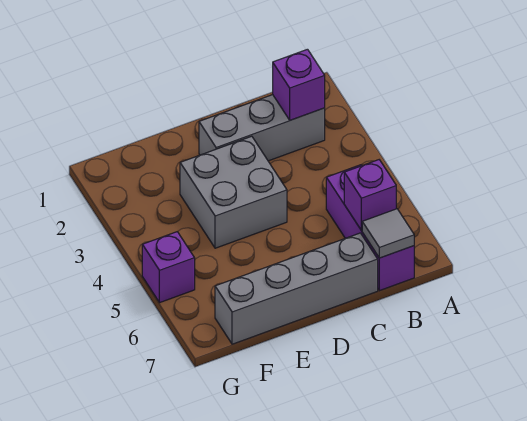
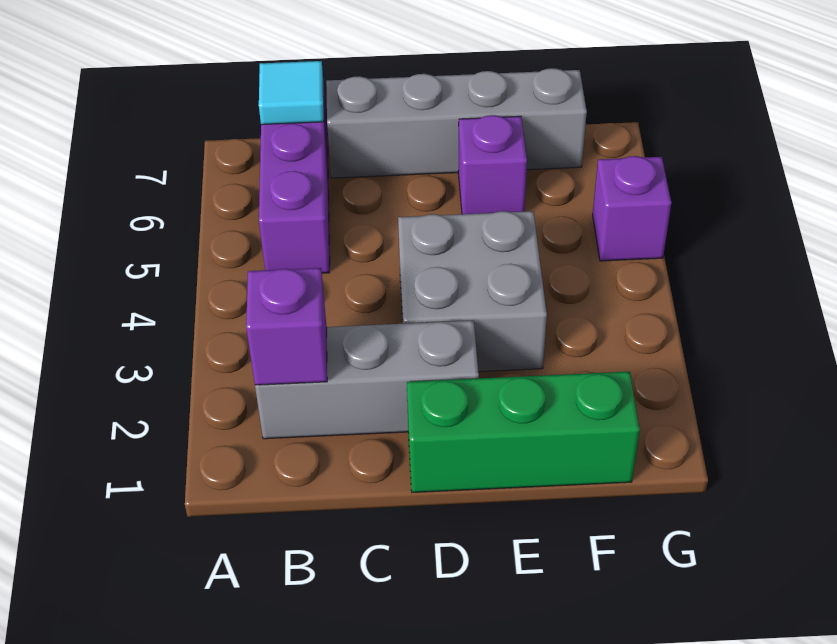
purple 1x1 brick [344,160,396,230] -> purple 1x1 brick moved to [458,115,527,214]
grey 1x1 tile [362,209,414,258] -> cyan 1x1 tile [259,61,324,125]
none -> green 1x3 brick [407,372,640,492]

